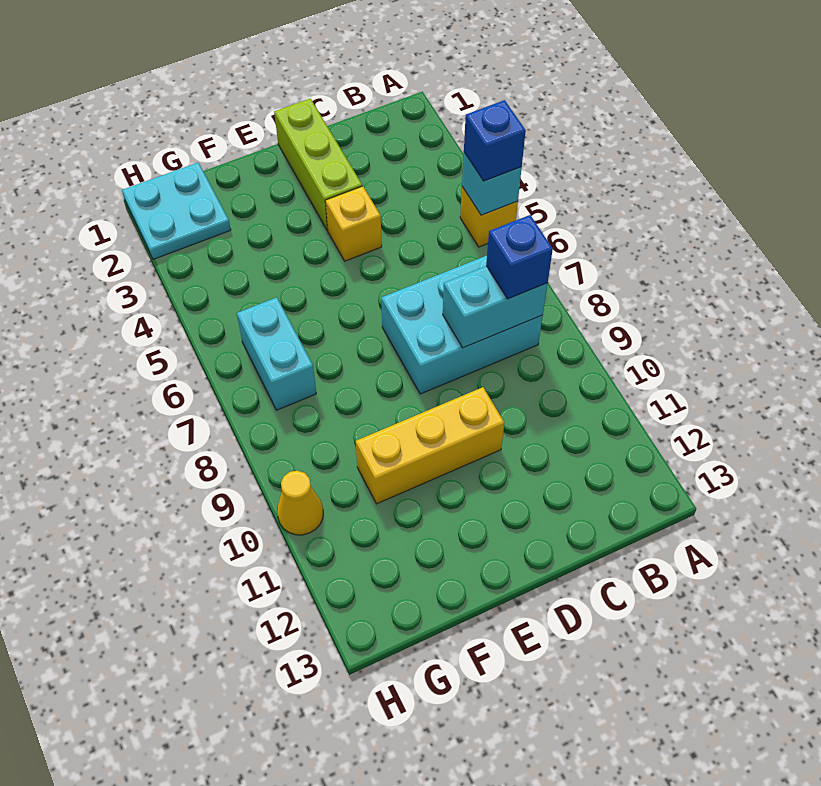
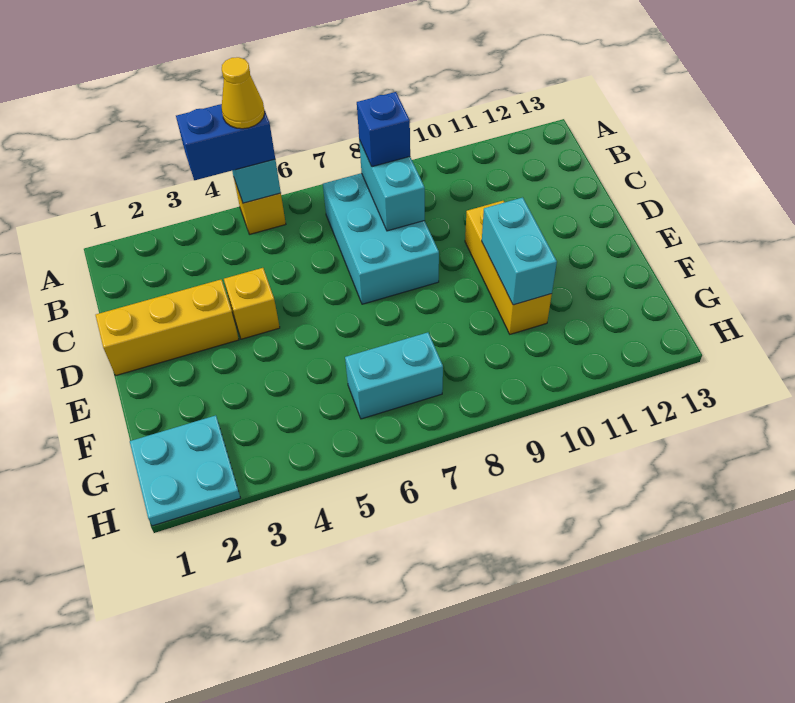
blue 1x1 brick [464,100,526,181] -> blue 1x2 brick [176,104,275,180]
lime 1x3 brick [274,98,362,230] -> yellow 1x3 brick [96,280,239,376]
none -> cyan 1x2 brick [482,197,557,305]
yellow 1x1 cone [277,471,323,535] -> yellow 1x1 cone moved to [222,57,265,129]

